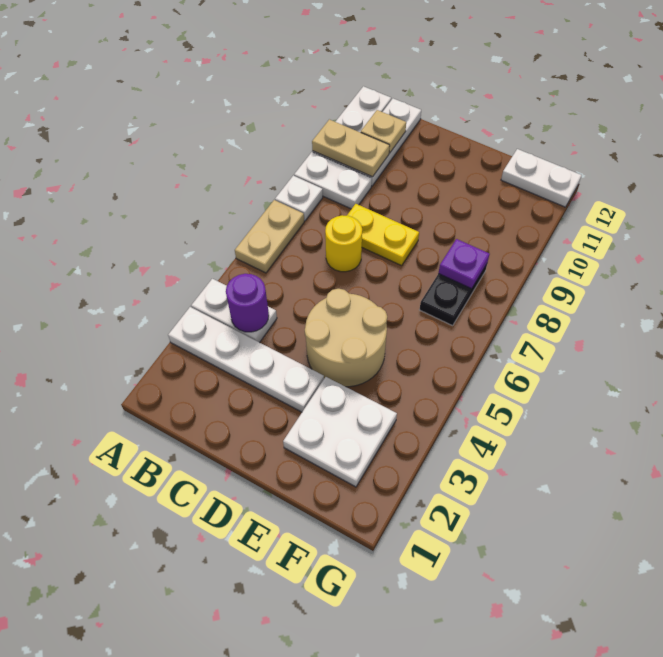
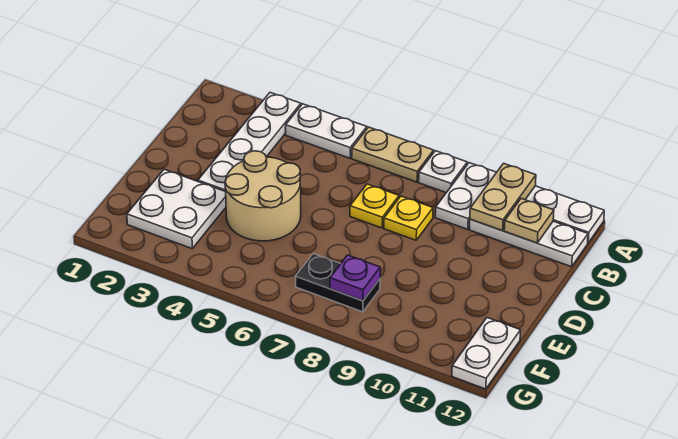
white 1x2 plate [191,279,277,343] -> white 1x2 plate turned to [286,104,367,158]
purple 1x1 round brick [226,274,269,332] -> none
yellow 1x1 round brick [325,215,362,272] -> yellow 1x1 plate [350,184,399,228]
yellow 1x2 plate [347,204,419,266] -> yellow 1x1 plate [384,196,433,240]

